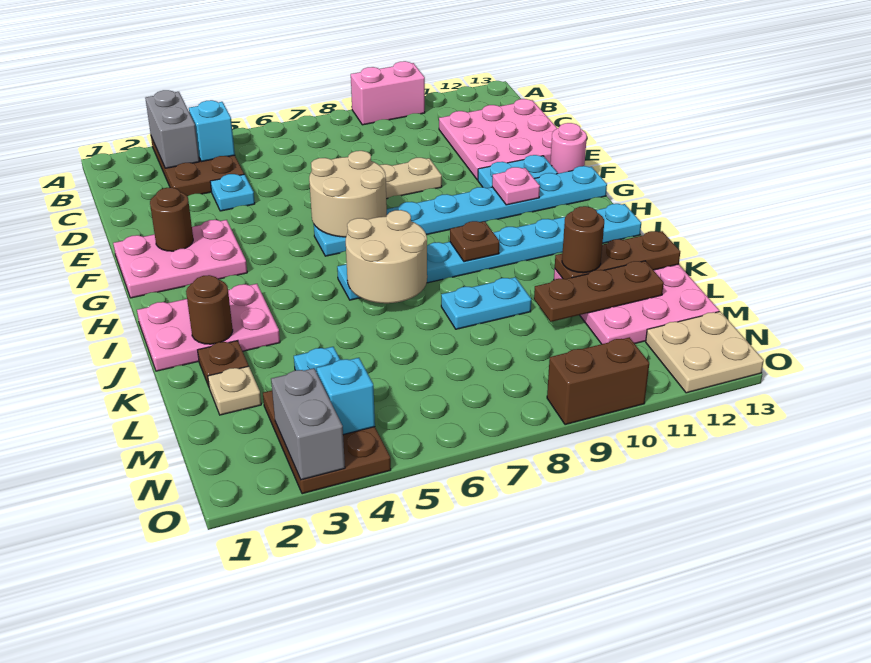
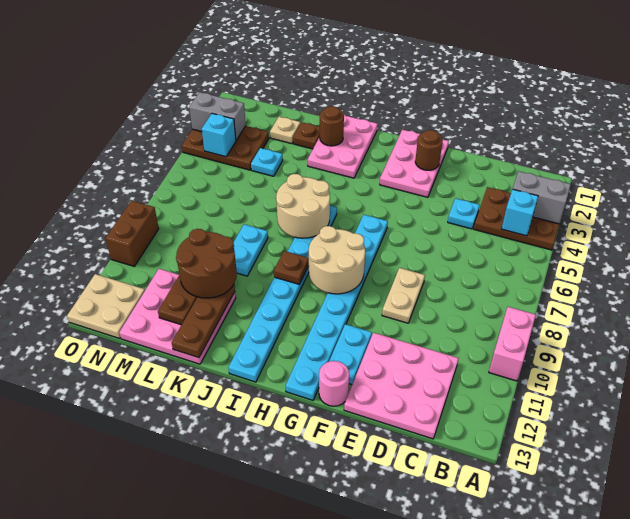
tan 2x2 round brick [309,151,387,237] -> tan 2x2 round brick moved to [309,226,365,294]
pink 1x1 plate [492,167,540,205] -> none
brown 1x1 round brick [562,206,604,273] -> brown 2x2 round brick [176,229,237,298]

